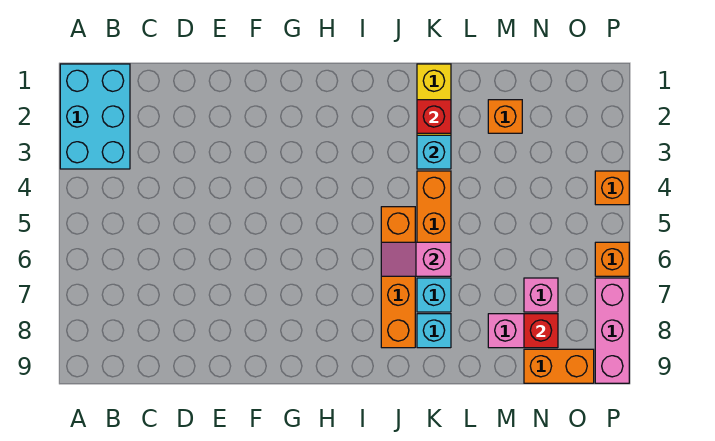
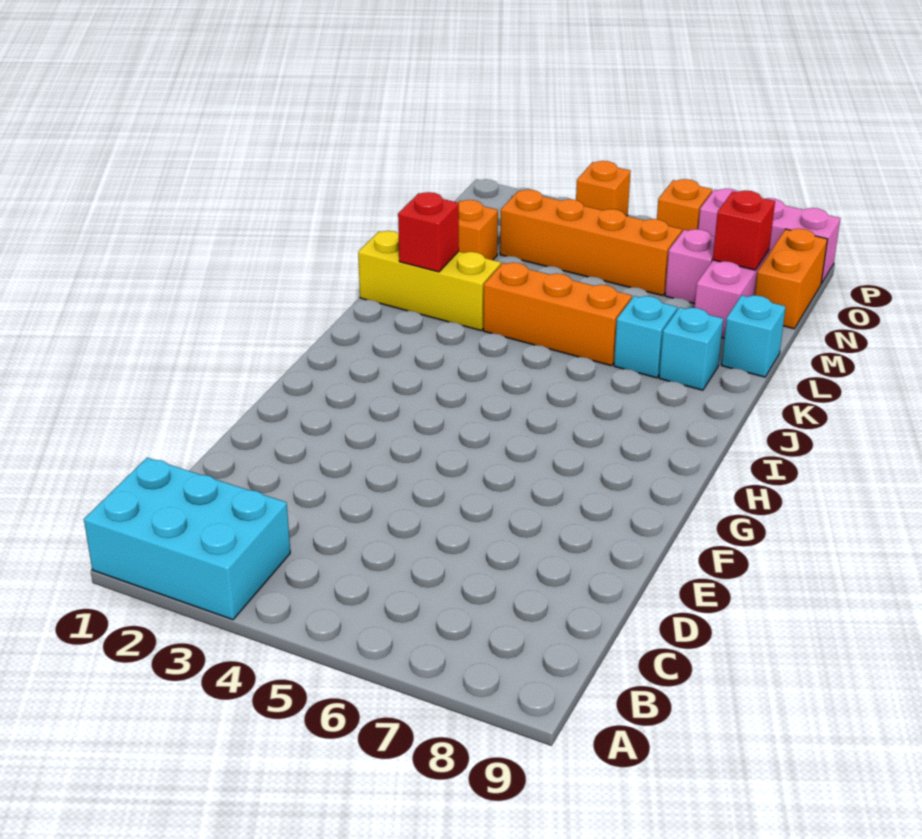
orange 1x4 brick [381,207,415,348] -> orange 1x4 brick moved to [500,190,682,296]
pink 1x2 slope [381,242,451,276] -> none
cyan 1x1 brick [417,135,451,169] -> cyan 1x1 brick moved to [721,295,786,377]

